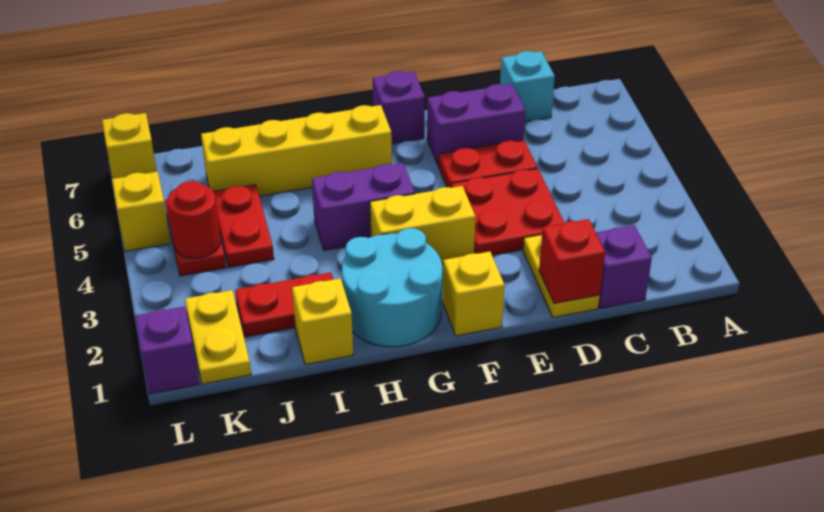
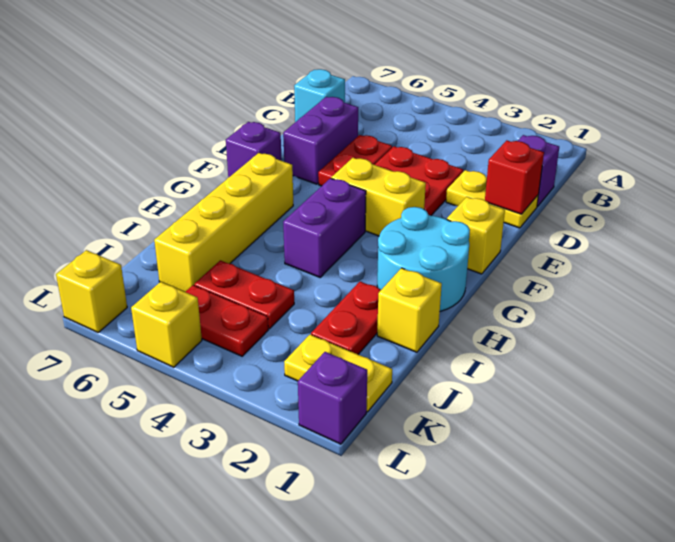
yellow 1x2 brick [370,186,475,264] -> yellow 1x2 brick turned to [331,158,426,236]
red 1x1 round brick [168,181,220,258] -> none

